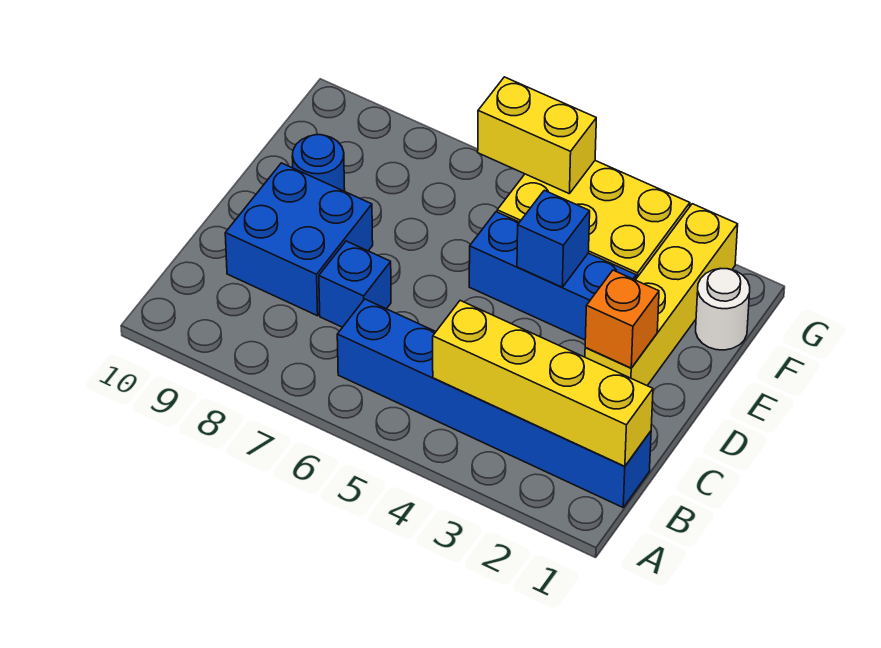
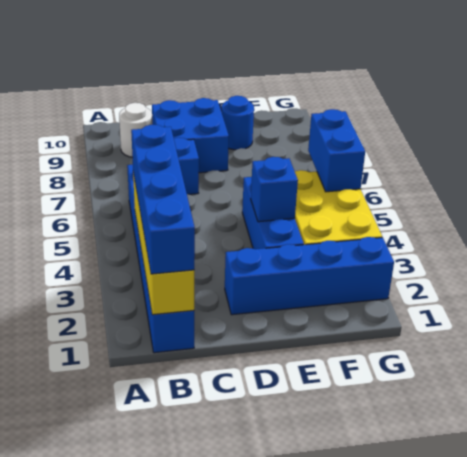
none -> blue 1x4 brick [131,125,195,274]
yellow 1x4 brick [585,204,738,385] -> blue 1x4 brick [225,237,394,315]
orange 1x1 brick [585,270,659,368] -> none
white 1x1 round brick [696,269,750,350] -> white 1x1 round brick moved to [119,103,152,157]
yellow 1x2 brick [478,77,596,194] -> blue 1x2 brick [308,109,365,192]

